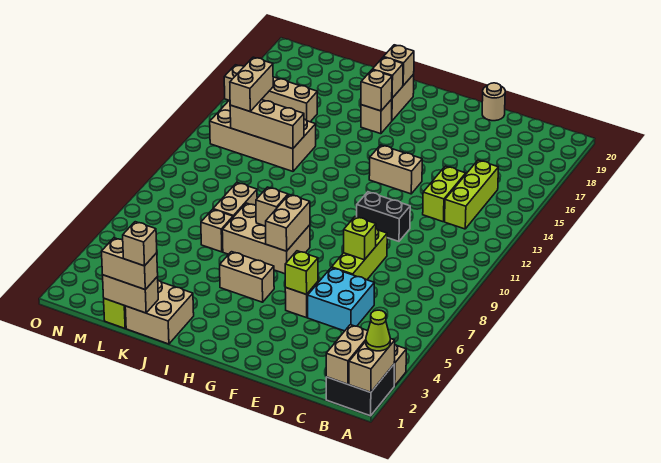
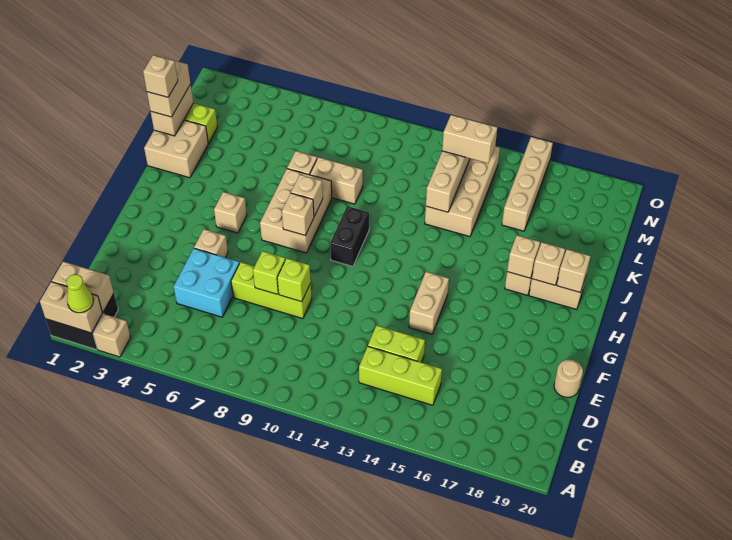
black 1x2 brick [357,192,410,241] -> black 1x2 brick moved to [330,206,369,267]
lime 1x1 brick [285,251,318,295] -> lime 1x1 brick moved to [277,258,311,302]
tan 1x2 brick [220,252,274,302] -> tan 1x1 brick [214,192,247,233]
tan 1x2 brick [266,195,310,251] -> tan 1x1 brick [282,193,314,235]

